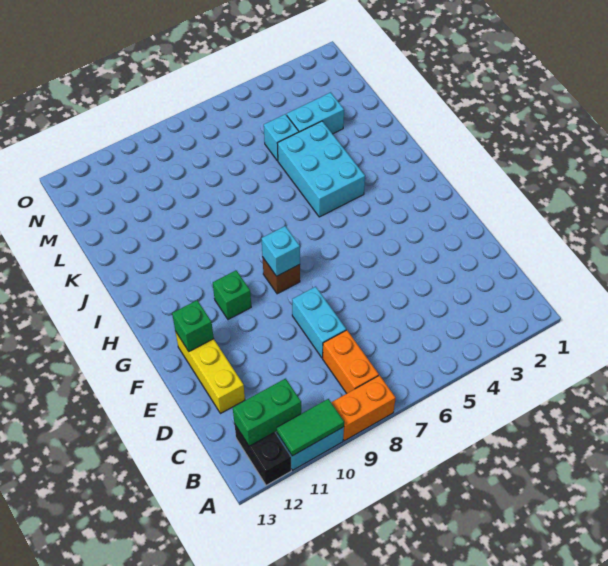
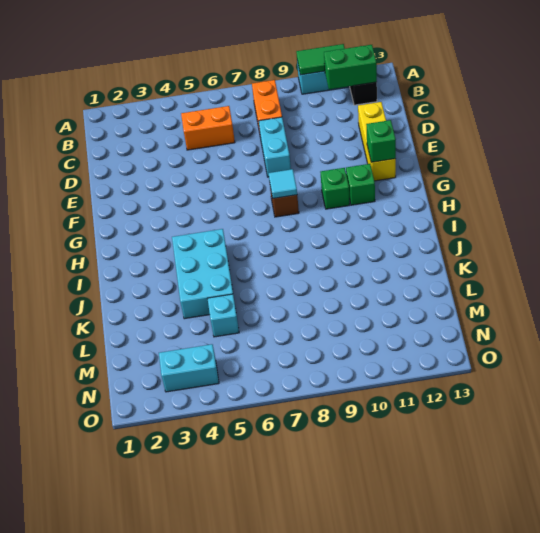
orange 1x2 brick [331,375,396,441] -> orange 1x2 brick moved to [181,106,235,150]
cyan 1x1 brick [261,226,300,276] -> cyan 1x1 tile [269,169,297,198]
none -> green 1x1 brick [346,164,375,205]
cyan 1x2 brick [287,92,344,134] -> cyan 1x2 brick moved to [159,344,219,392]

